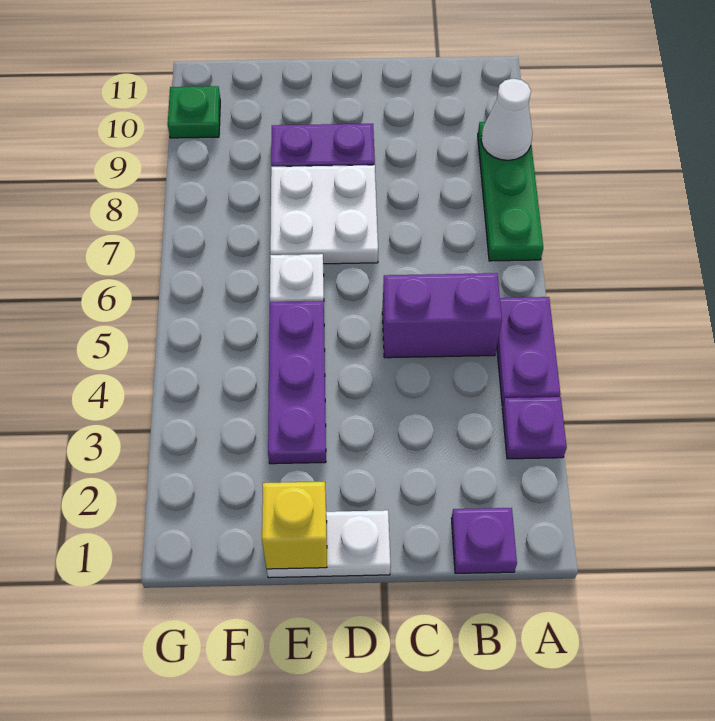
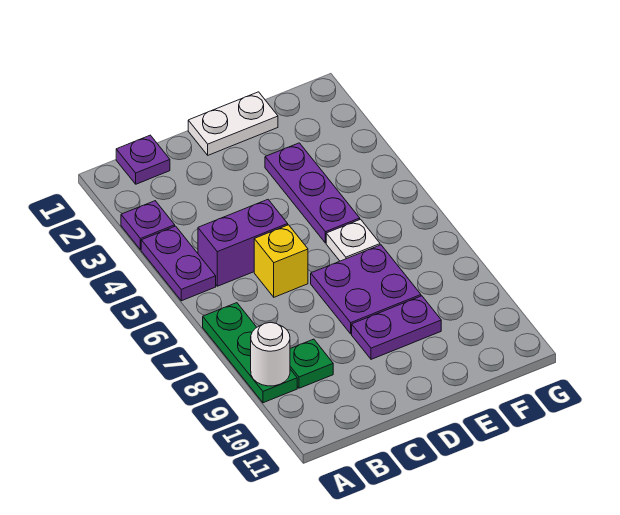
white 1x1 cone [481,79,532,160] -> white 1x1 round brick [251,322,290,386]
white 2x2 plate [270,165,378,264] -> purple 2x2 plate [311,245,421,334]
yellow 1x1 brick [262,482,327,569] -> yellow 1x1 brick moved to [254,225,308,297]
green 1x1 plate [168,86,220,138] -> green 1x1 plate moved to [290,339,333,388]

